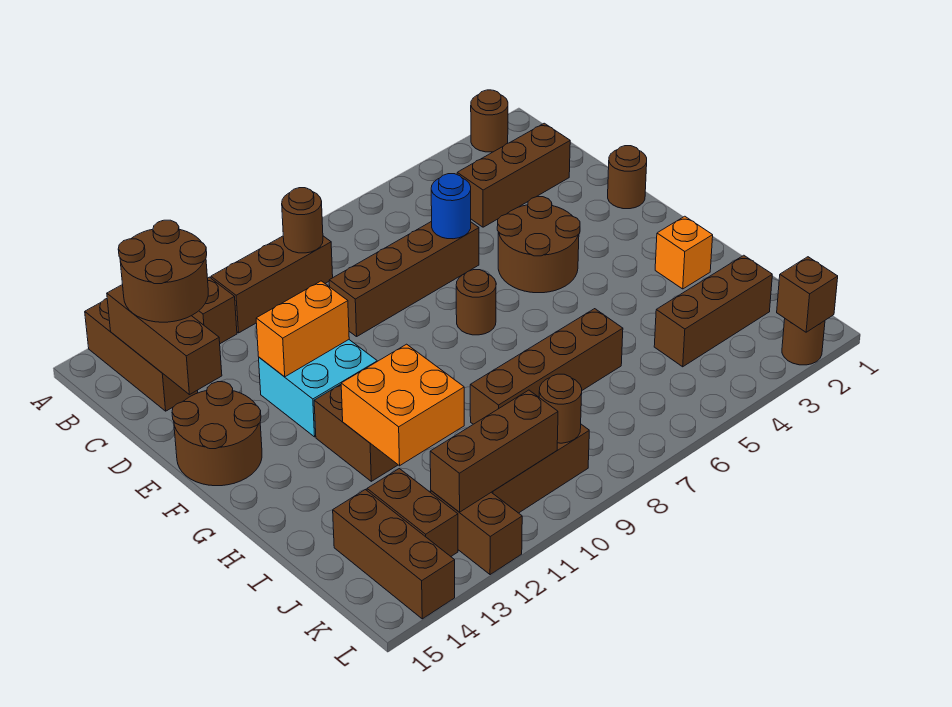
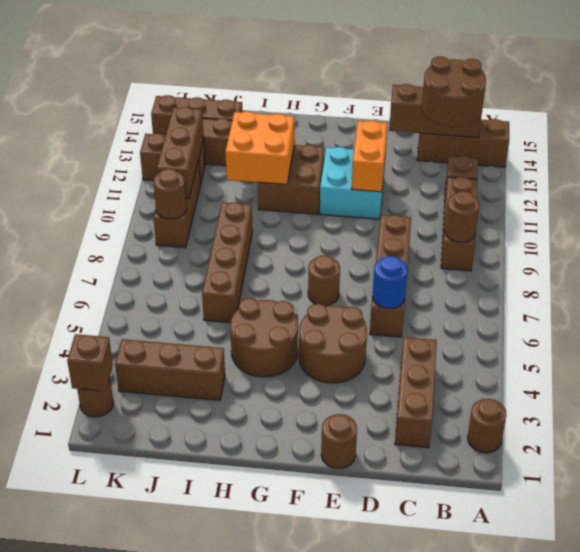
brown 2x2 round brick [172,382,262,486] -> brown 2x2 round brick moved to [230,298,298,377]
orange 1x1 brick [655,216,713,289] -> none
brown 1x3 brick [654,255,772,367] -> brown 1x3 brick turned to [115,339,225,400]

